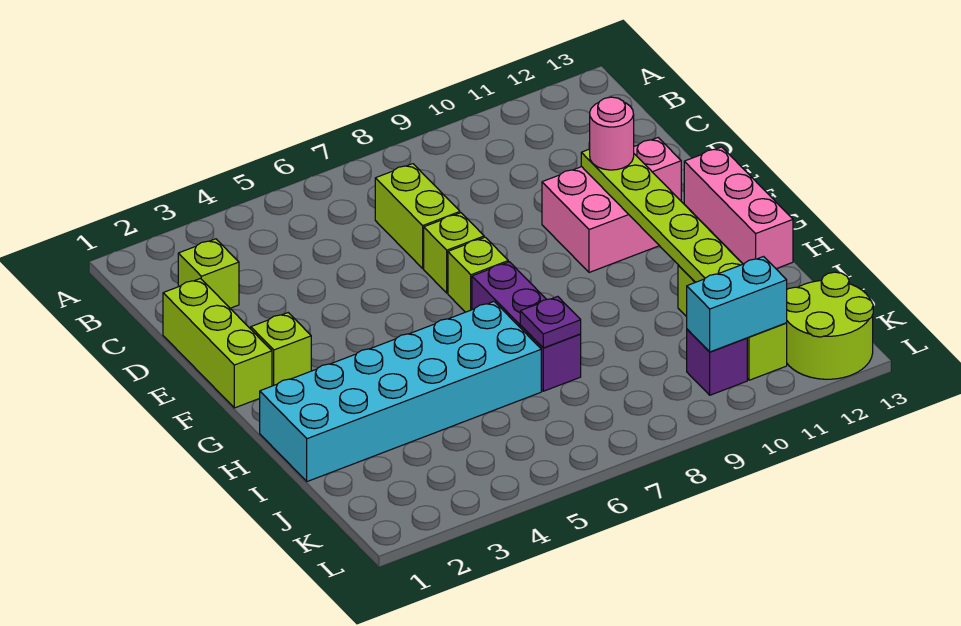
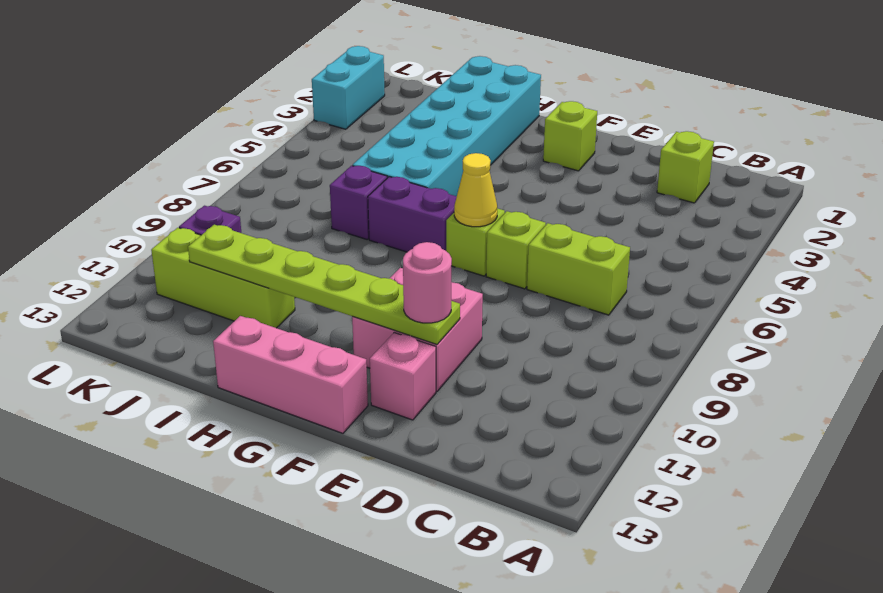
lime 1x3 brick [163,279,272,408] -> none
none -> yellow 1x1 cone [454,153,497,227]
purple 1x1 plate [520,296,581,348] -> none
cyan 1x2 brick [687,257,787,352] -> cyan 1x2 brick moved to [312,46,385,129]
lime 2x2 round brick [787,272,873,379] -> none

